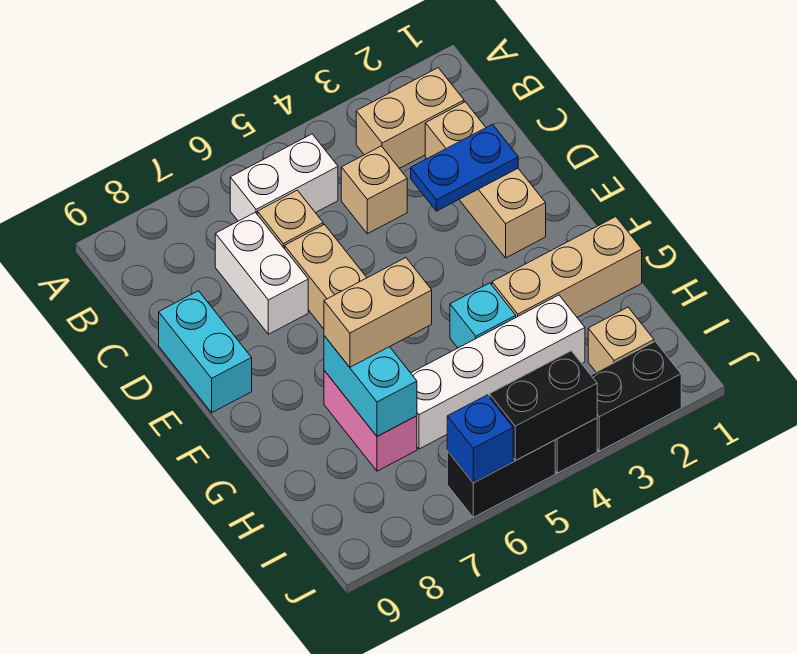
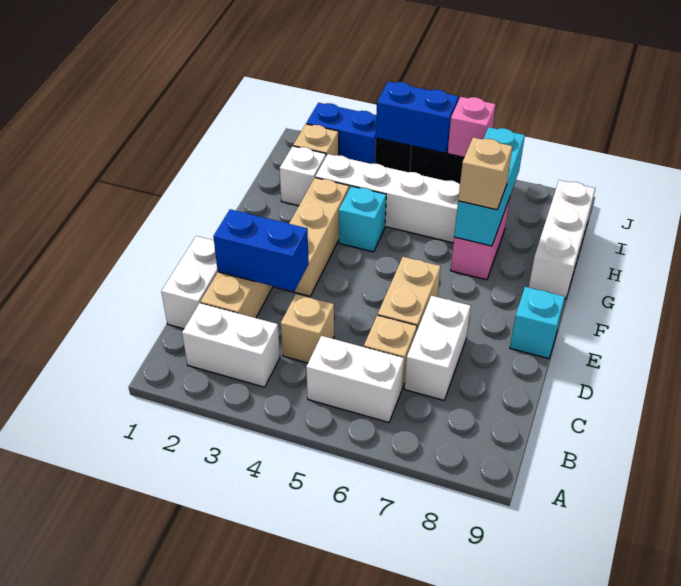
tan 1x2 brick [356,68,464,168] -> white 1x2 brick [182,303,280,387]
none -> white 1x2 brick [161,236,218,329]
blue 1x2 plate [411,124,518,211] -> blue 1x2 brick [213,209,309,291]
cyan 1x2 brick [159,291,252,413] -> cyan 1x1 brick [510,287,565,358]
tan 1x3 brick [492,217,642,317] -> tan 1x3 brick turned to [276,178,349,296]
tan 1x2 brick [324,258,432,367] -> tan 1x1 brick [458,137,513,210]
cyan 1x2 brick [324,336,417,436] -> cyan 1x3 brick [454,127,525,246]
none -> white 1x3 brick [529,180,595,299]
none -> white 1x1 brick [280,146,326,206]
black 1x2 brick [591,341,681,451] -> blue 1x2 brick [306,103,376,164]
black 1x2 brick [489,351,597,461] -> blue 1x2 brick [376,82,459,153]
blue 1x1 brick [447,395,513,483] -> pink 1x1 brick [448,97,496,157]

